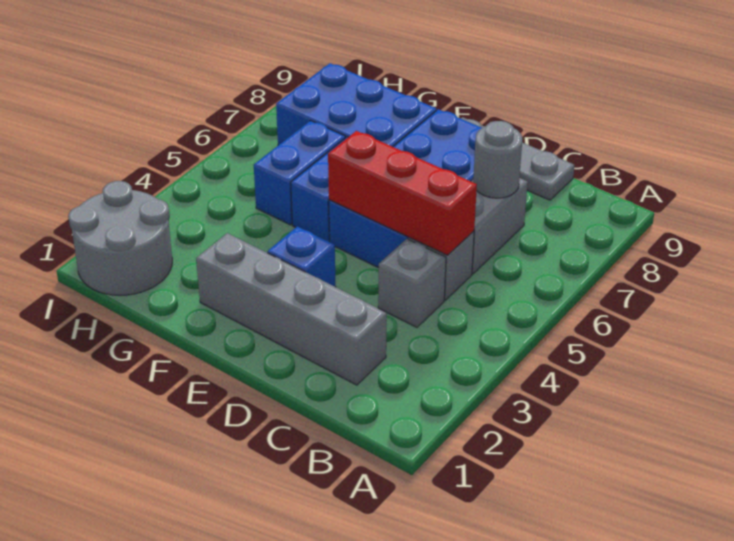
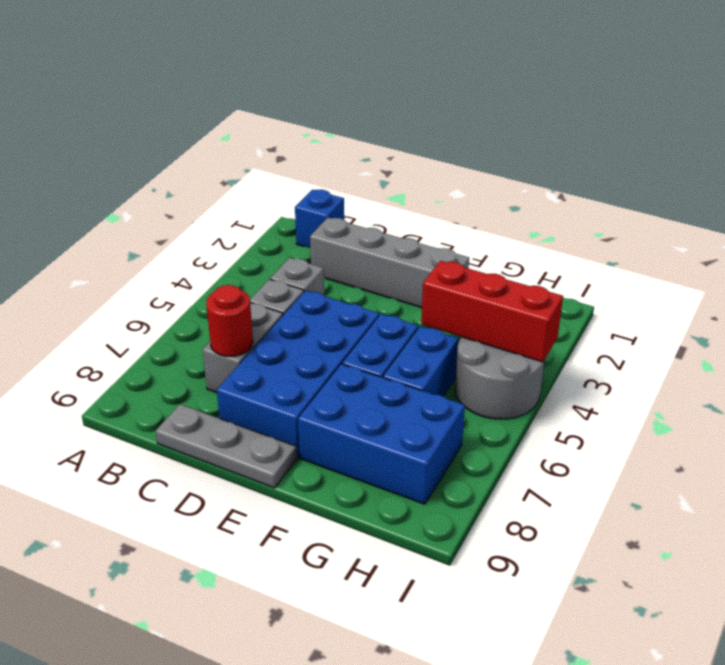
red 1x3 brick [328,131,477,255] -> red 1x3 brick moved to [421,261,563,362]
grey 1x1 round brick [473,121,522,198] -> red 1x1 round brick [206,285,253,356]
blue 1x1 brick [267,226,336,287] -> blue 1x1 brick moved to [295,190,344,248]
grey 2x2 round brick [68,181,172,295] -> grey 2x2 round brick moved to [455,337,545,419]

